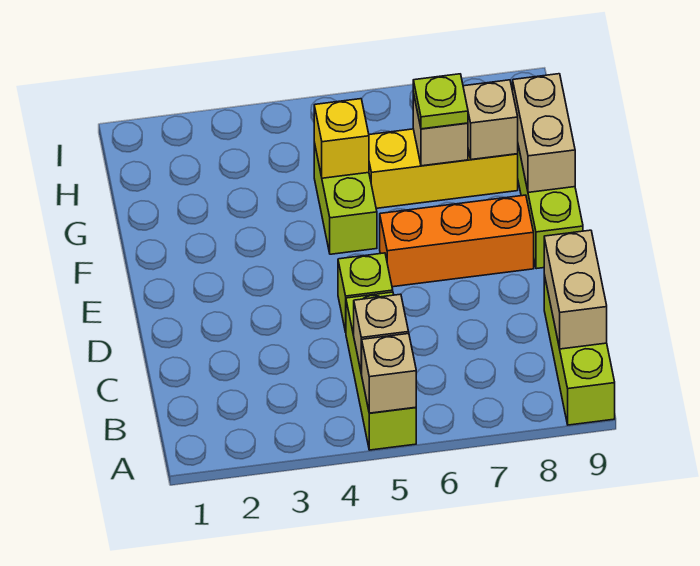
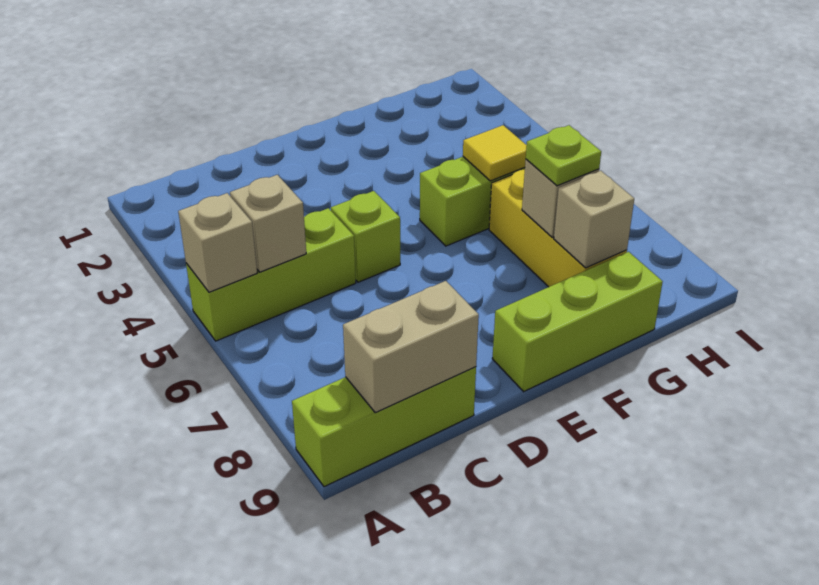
orange 1x3 brick [380,195,534,287] -> none
tan 1x2 brick [513,74,575,192] -> none
yellow 1x1 brick [314,99,369,178] -> yellow 1x1 tile [463,125,527,181]

